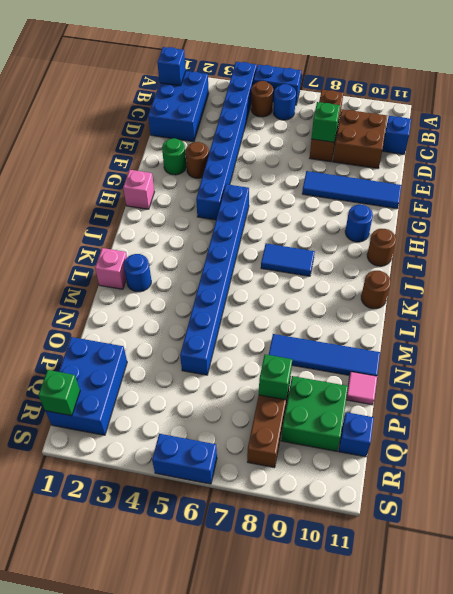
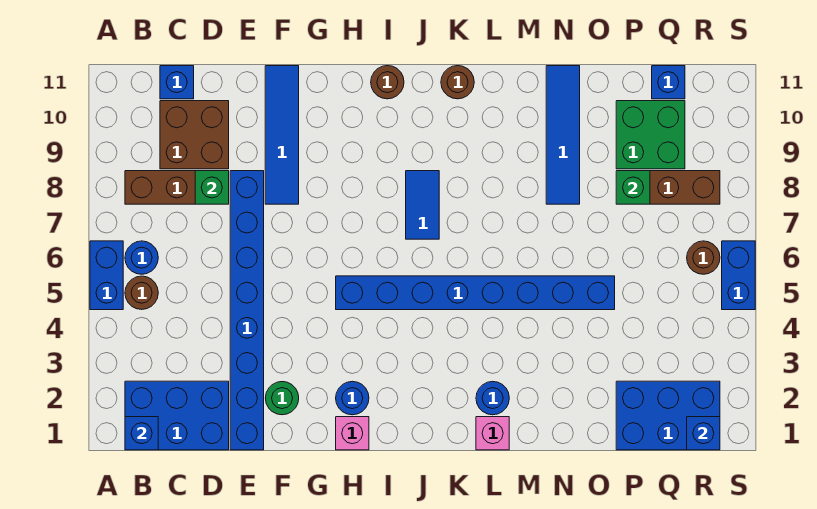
blue 1x8 brick [196,62,257,220] -> blue 1x8 brick turned to [230,171,264,450]
brown 1x1 round brick [185,142,209,178] -> brown 1x1 round brick moved to [687,241,720,274]
blue 1x1 round brick [345,205,373,242] -> blue 1x1 round brick moved to [336,381,369,415]
pink 1x1 tile [346,372,377,405] -> none
green 1x1 brick [39,370,80,416] -> blue 1x1 brick [687,417,720,450]

